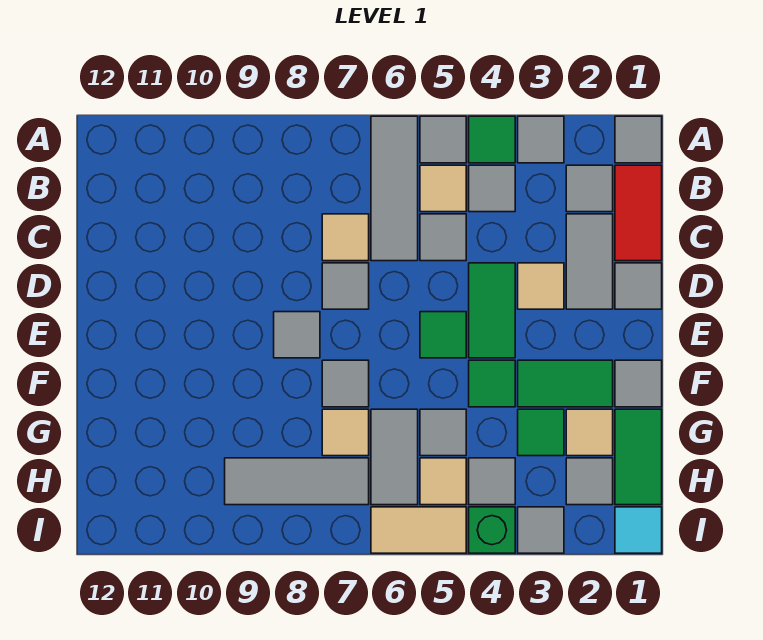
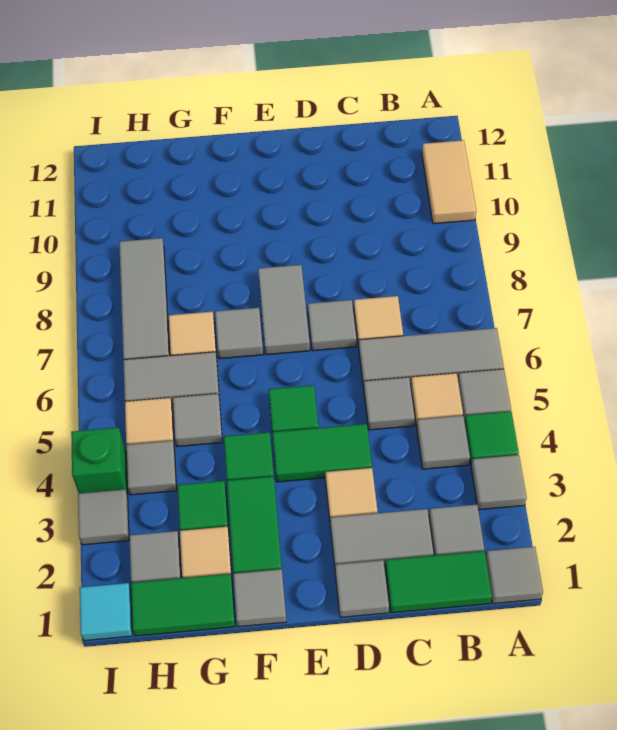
red 1x2 tile [615,165,662,261] -> green 1x2 tile [385,551,492,613]
grey 1x1 tile [274,312,320,358] -> grey 1x2 tile [258,265,310,355]
tan 1x2 tile [371,507,466,553] -> tan 1x2 tile moved to [422,140,476,224]

